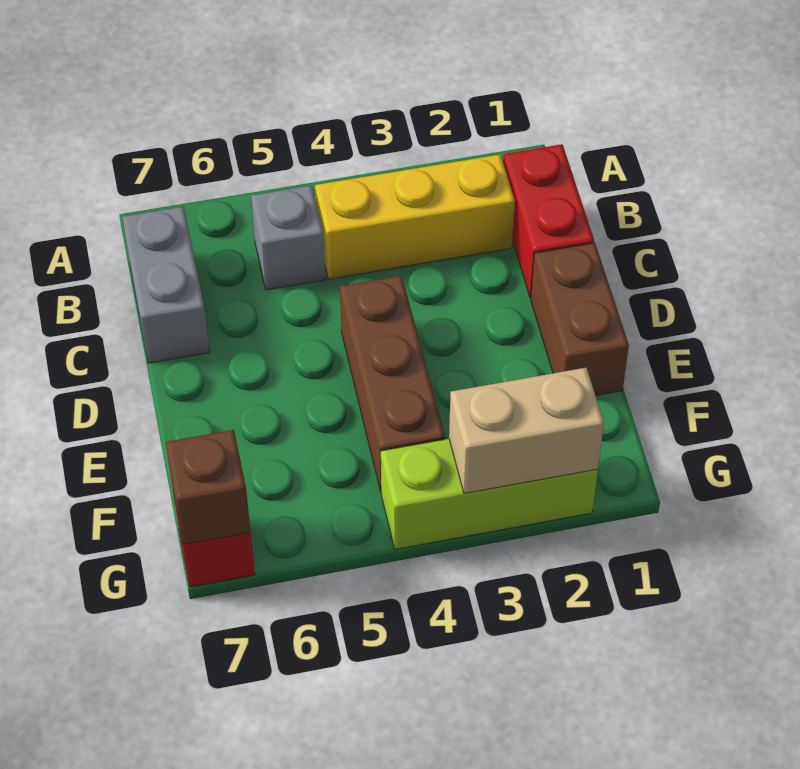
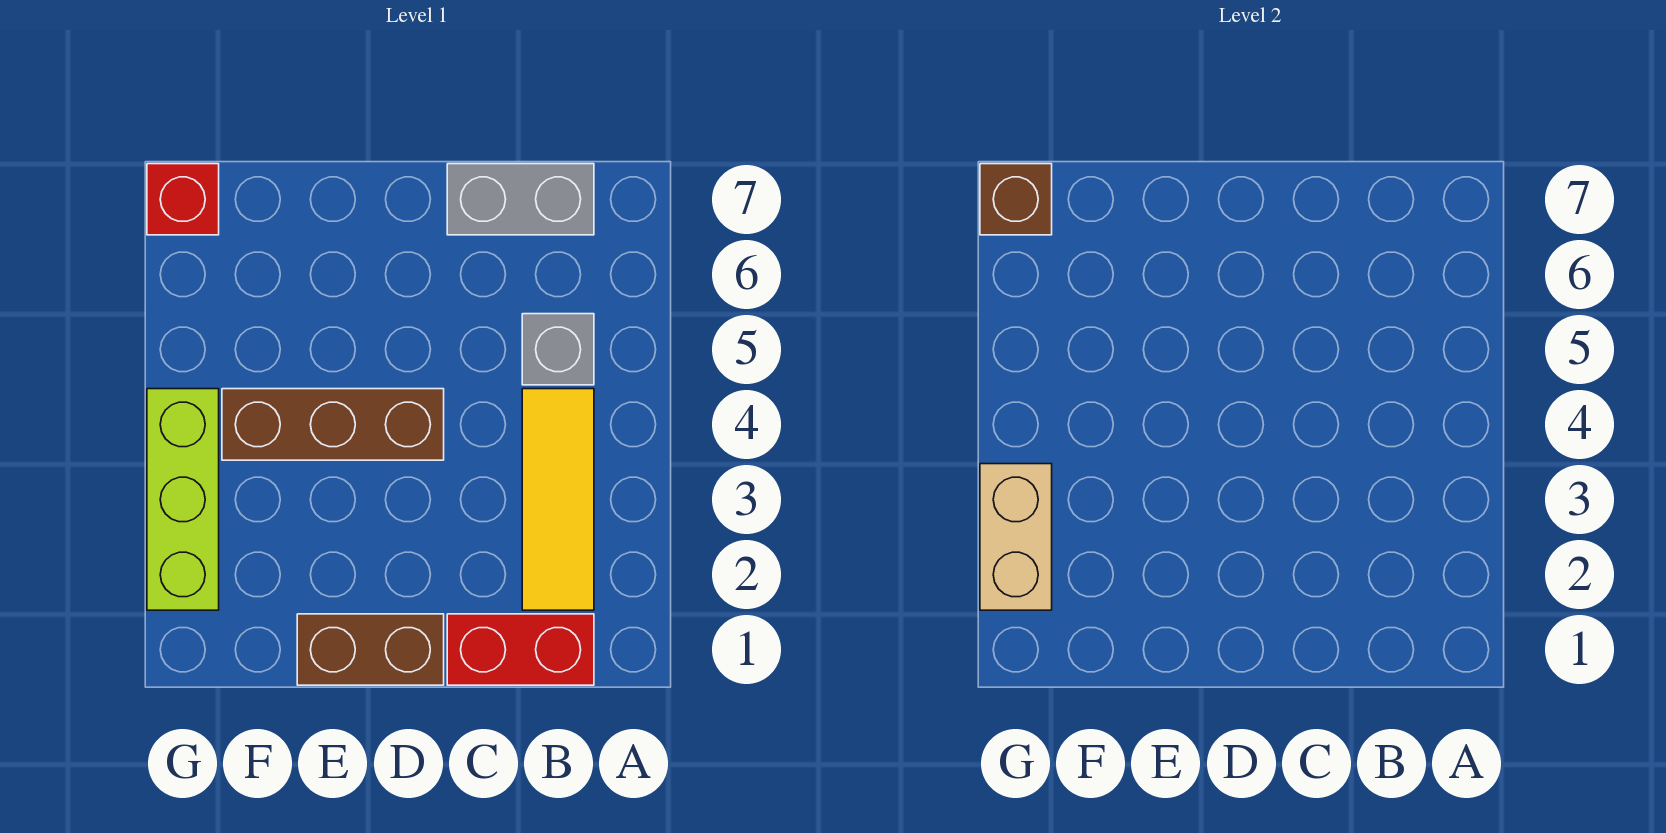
yellow 1x3 brick [315,155,515,279] -> yellow 1x3 tile [522,389,594,610]

